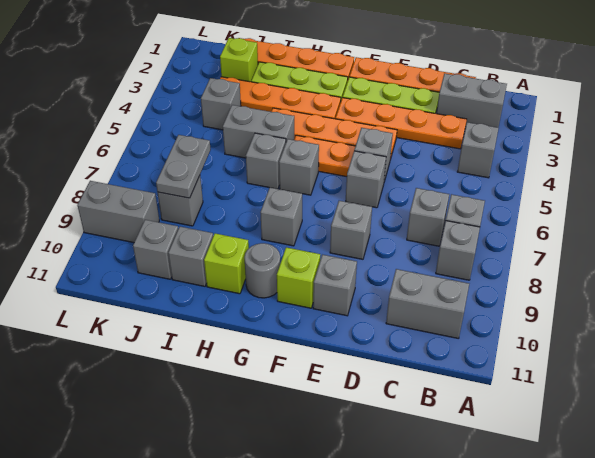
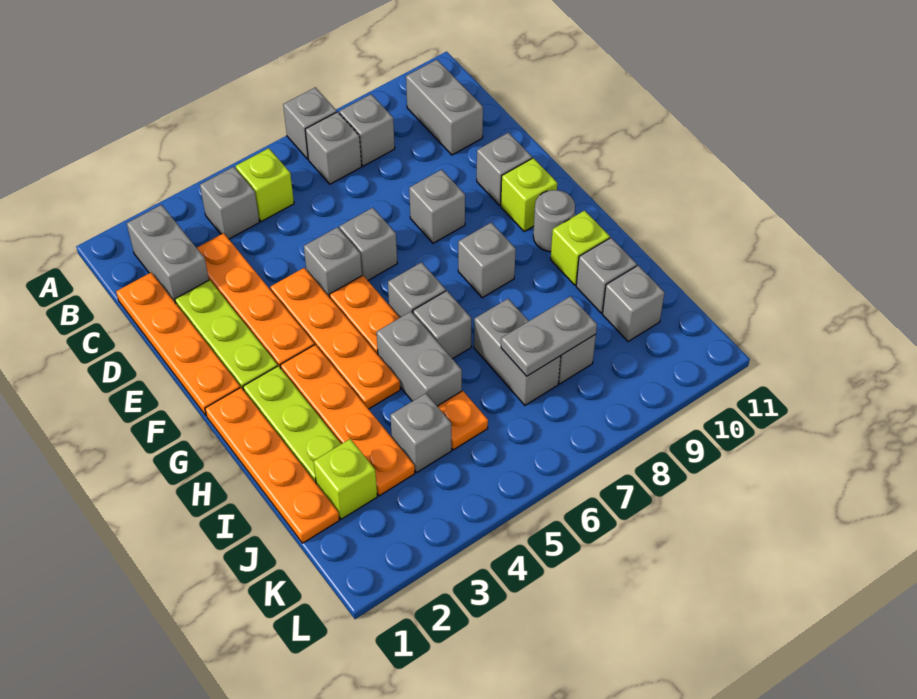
none -> lime 1x1 brick [236,148,294,222]
grey 1x1 brick [407,188,449,246] -> grey 1x1 brick moved to [283,87,337,159]
none -> orange 1x1 plate [437,391,488,450]
grey 1x2 brick [77,181,159,243] -> grey 1x2 brick moved to [474,299,561,405]

